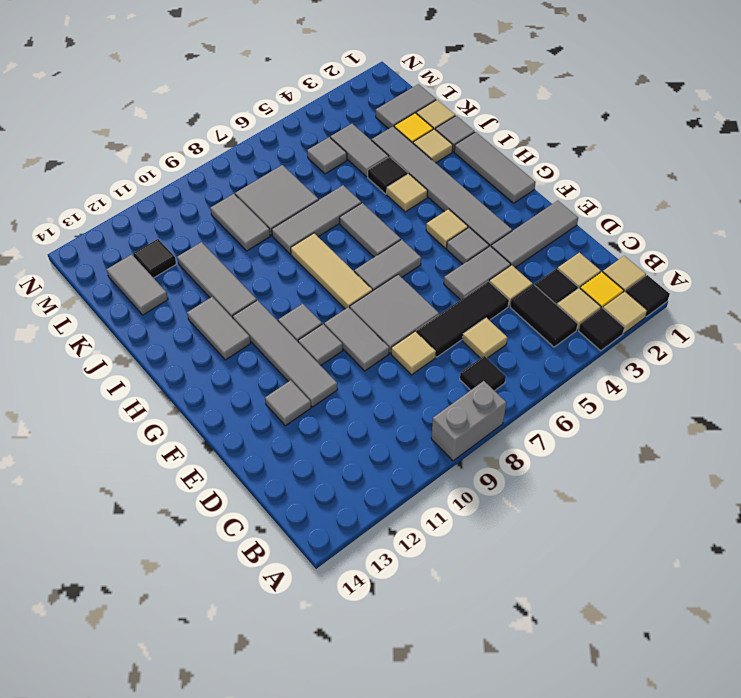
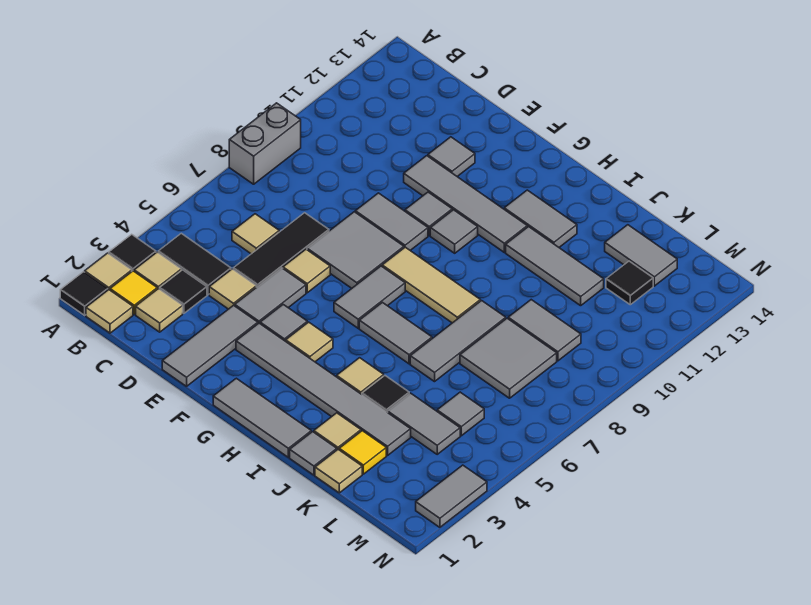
black 1x1 tile [460,356,506,391] -> none
tan 1x1 tile [391,331,436,375] -> tan 1x1 tile moved to [283,249,330,293]
grey 1x2 tile [376,84,436,129] -> grey 1x2 tile moved to [416,465,487,527]

